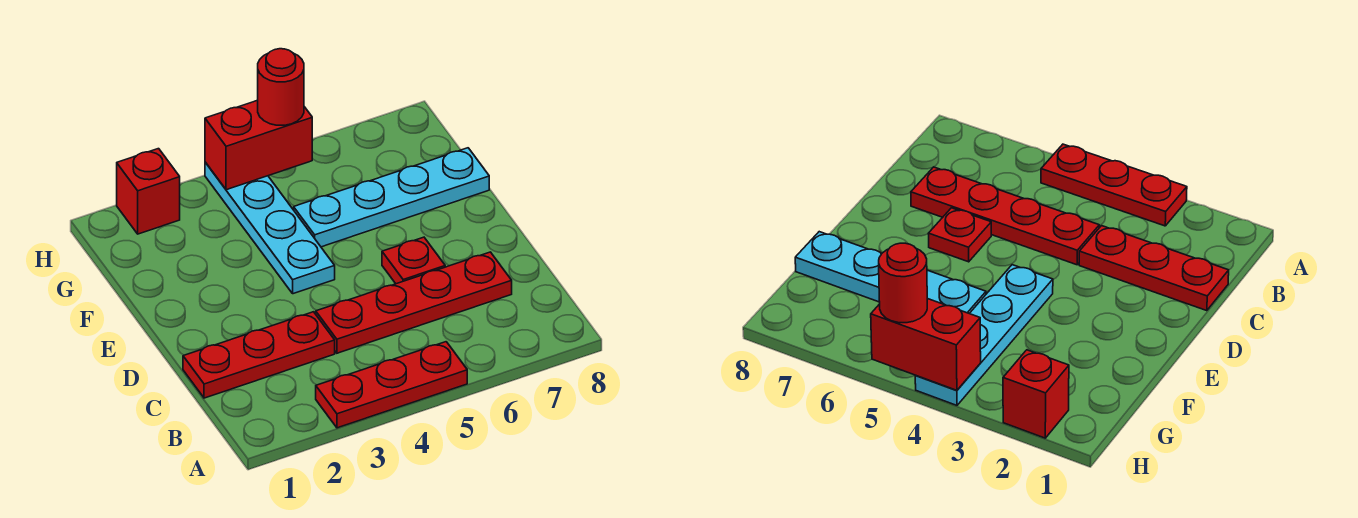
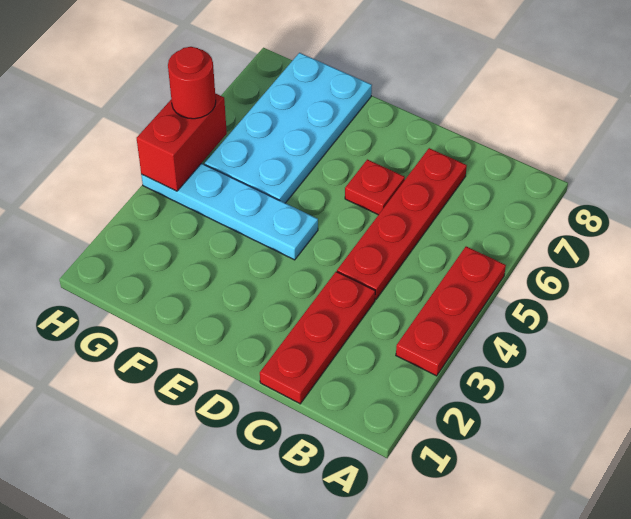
cyan 1x4 plate [294,148,489,247] -> cyan 2x4 plate [205,53,372,203]
red 1x1 brick [117,149,180,234] -> none

